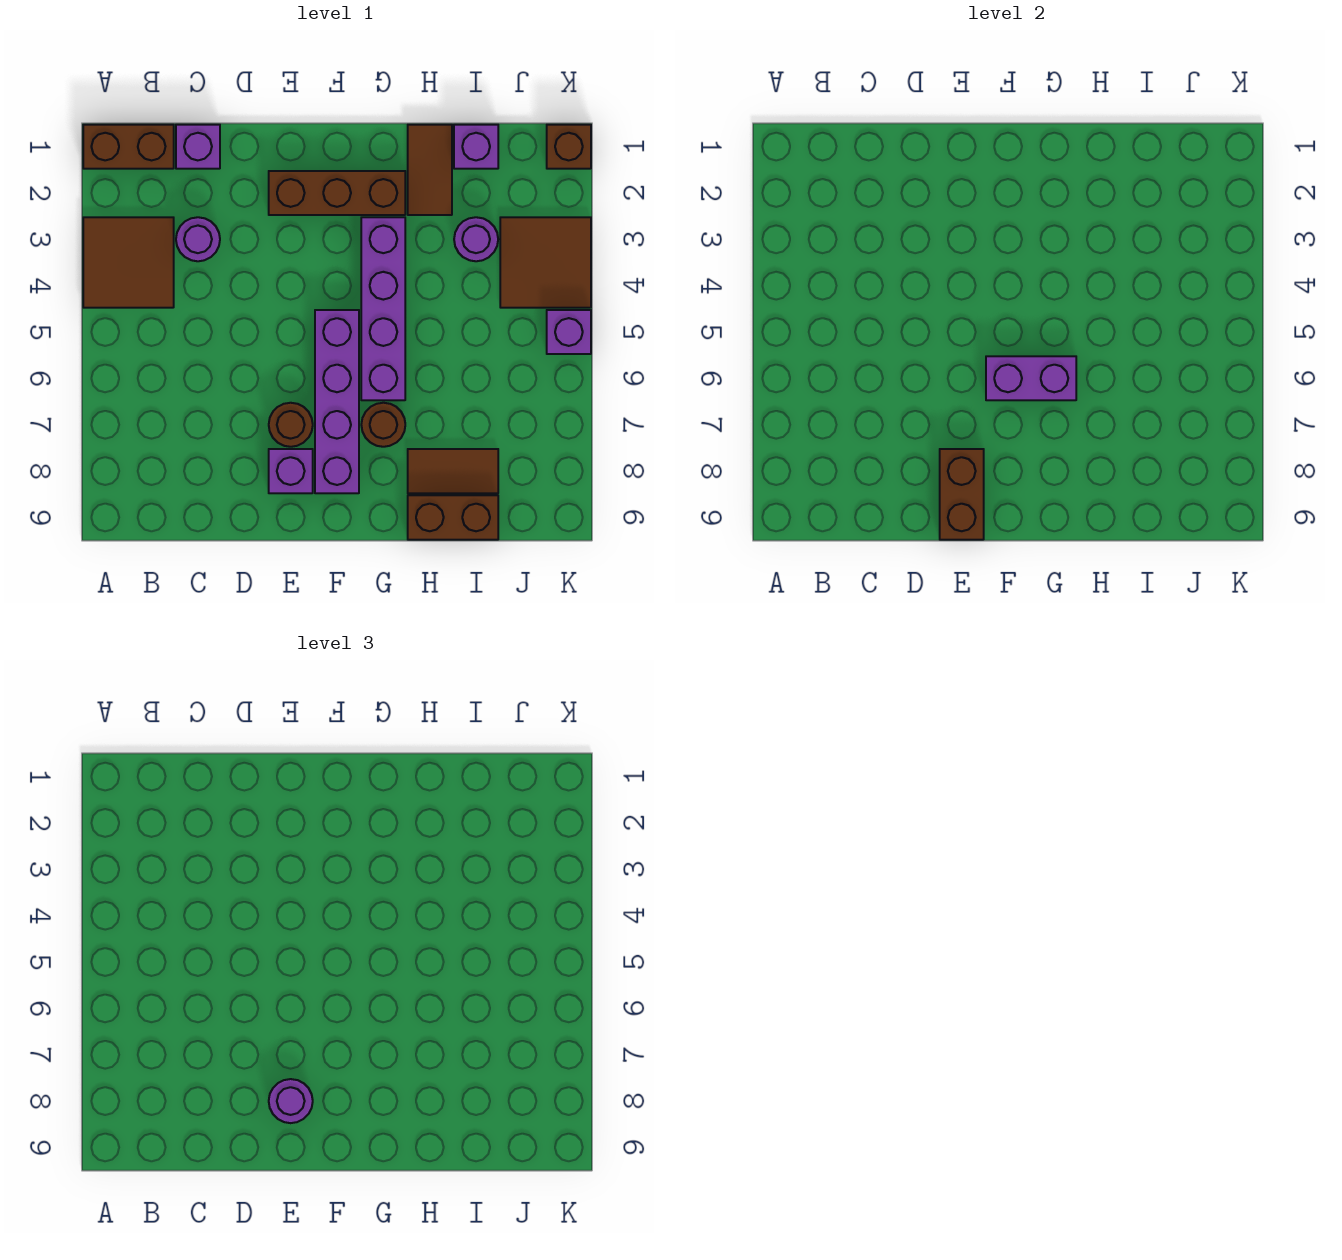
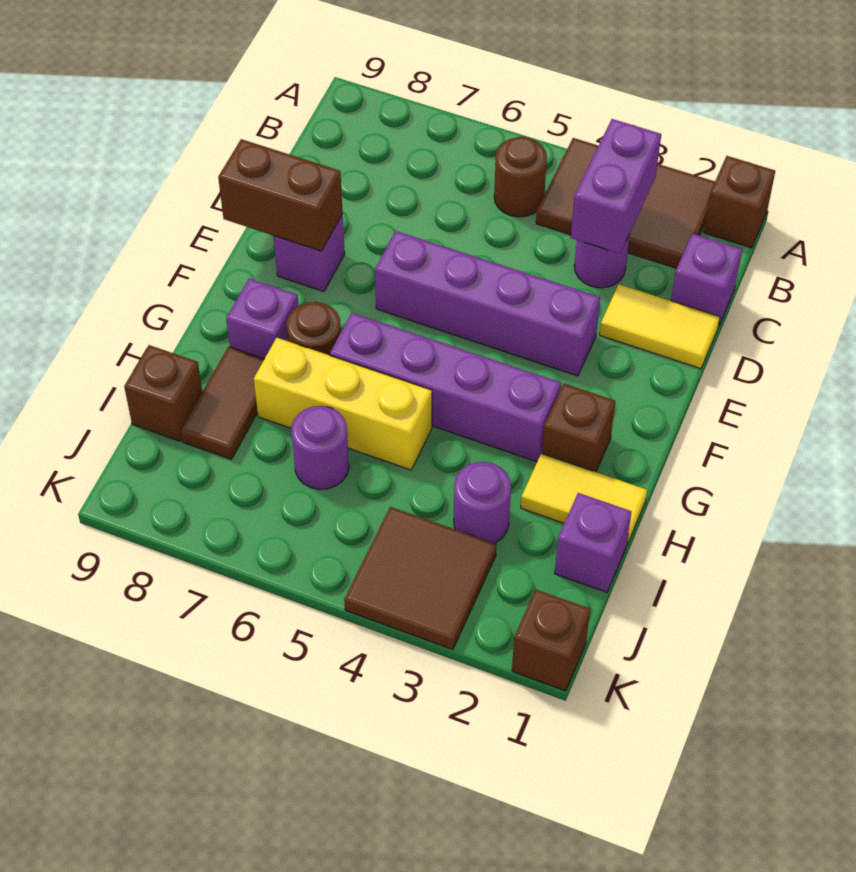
brown 1x2 brick [83,125,174,169] -> brown 1x1 brick [704,156,775,248]
brown 2x2 tile [83,217,174,308] -> brown 2x3 tile [536,138,715,268]
none -> yellow 1x2 tile [600,284,720,369]
brown 1x3 brick [269,171,405,215] -> brown 1x1 brick [542,384,615,472]
brown 1x1 round brick [269,403,313,447] -> brown 1x1 round brick moved to [494,137,547,217]
purple 1x1 round brick [269,1079,313,1123] -> purple 1x1 round brick moved to [291,406,349,489]
purple 1x4 brick [315,310,359,493] -> purple 1x4 brick moved to [375,231,600,376]
purple 1x2 brick [986,356,1076,400] -> purple 1x2 brick moved to [571,119,661,254]
brown 1x2 tile [408,125,452,215] -> yellow 1x2 tile [521,453,647,544]
none -> yellow 1x3 brick [254,338,432,470]
brown 1x2 brick [408,495,498,540] -> brown 1x1 brick [124,345,202,441]
purple 1x1 brick [547,310,591,354] -> purple 1x1 brick moved to [226,279,298,359]

